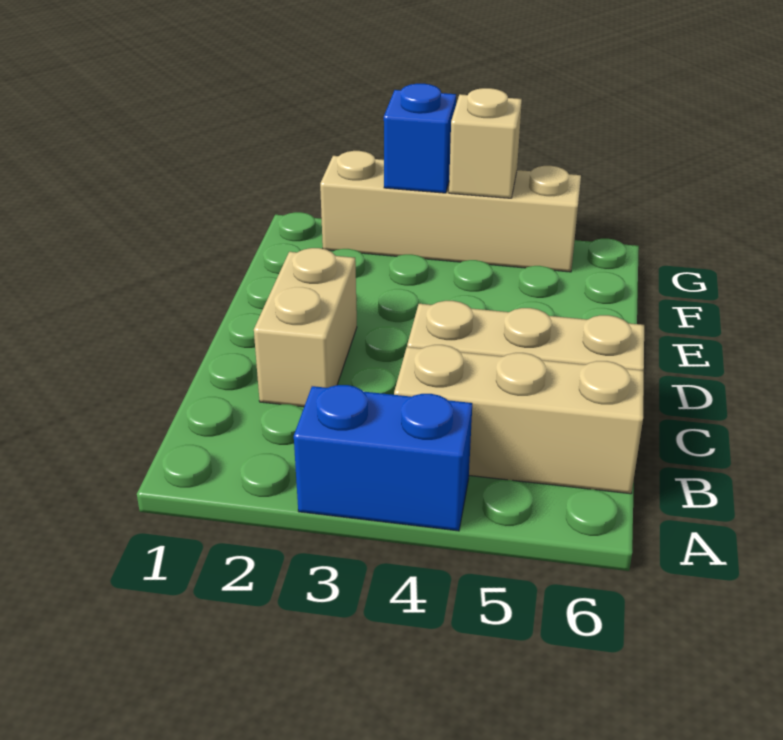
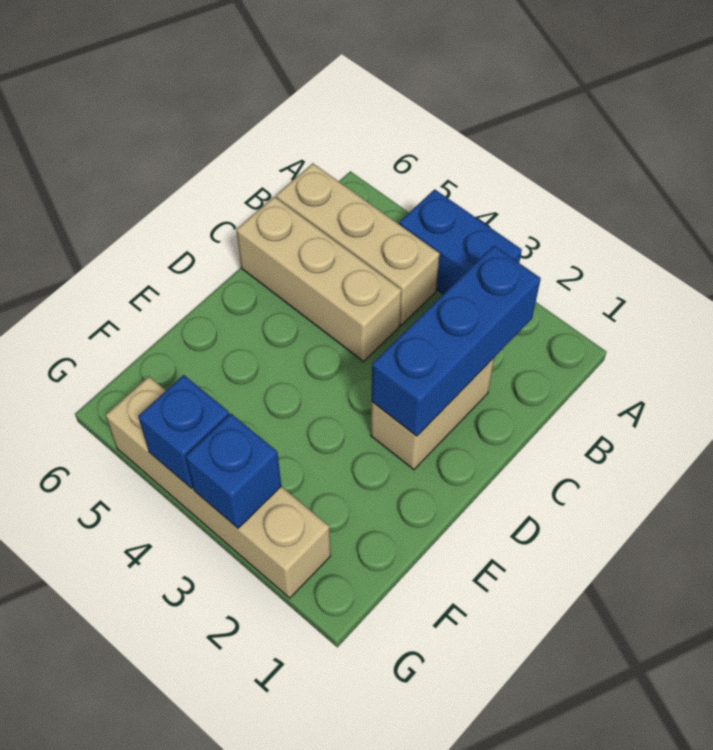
none -> blue 1x3 brick [372,246,541,436]
tan 1x1 brick [449,88,522,198] -> blue 1x1 brick [138,375,229,489]

